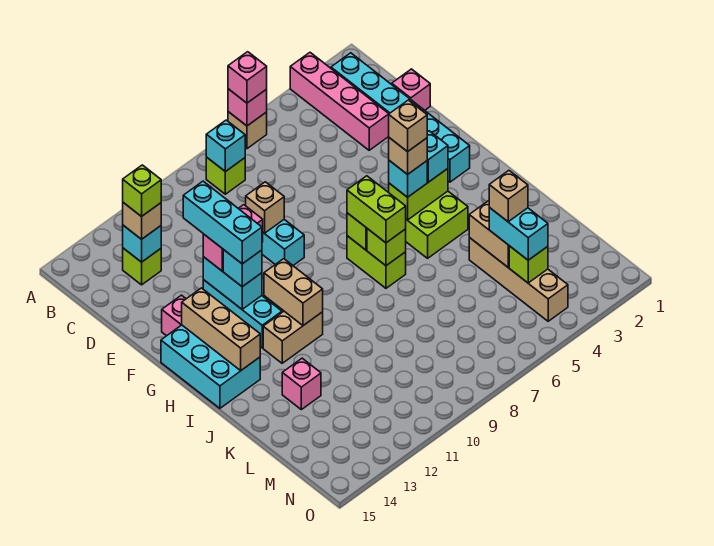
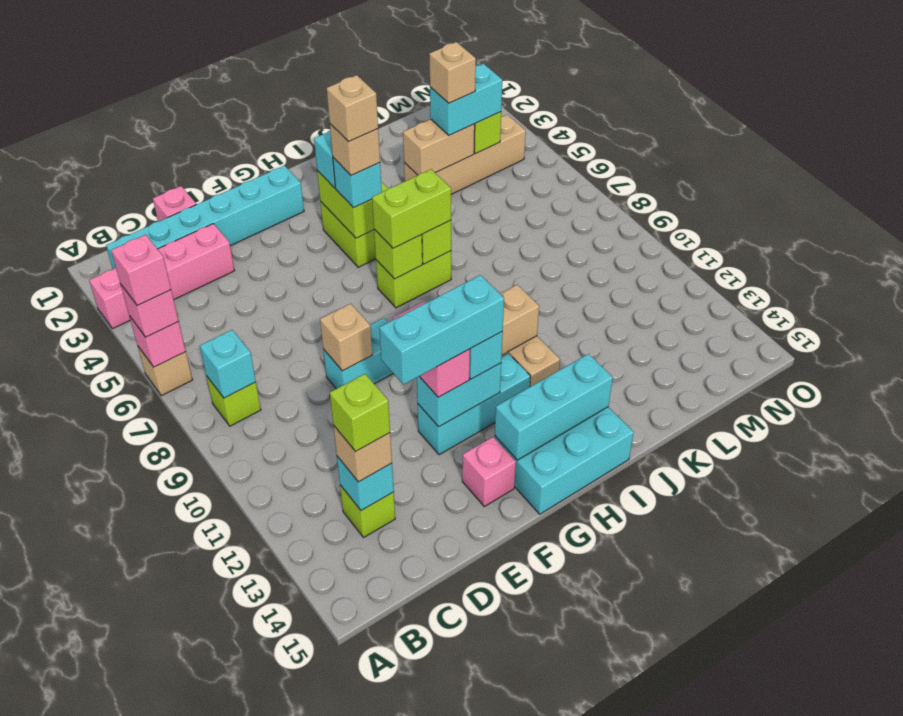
tan 1x3 brick [182,288,260,370] -> cyan 1x3 brick [495,354,613,460]
pink 1x1 brick [282,358,321,410] -> pink 1x1 brick moved to [111,235,171,305]

